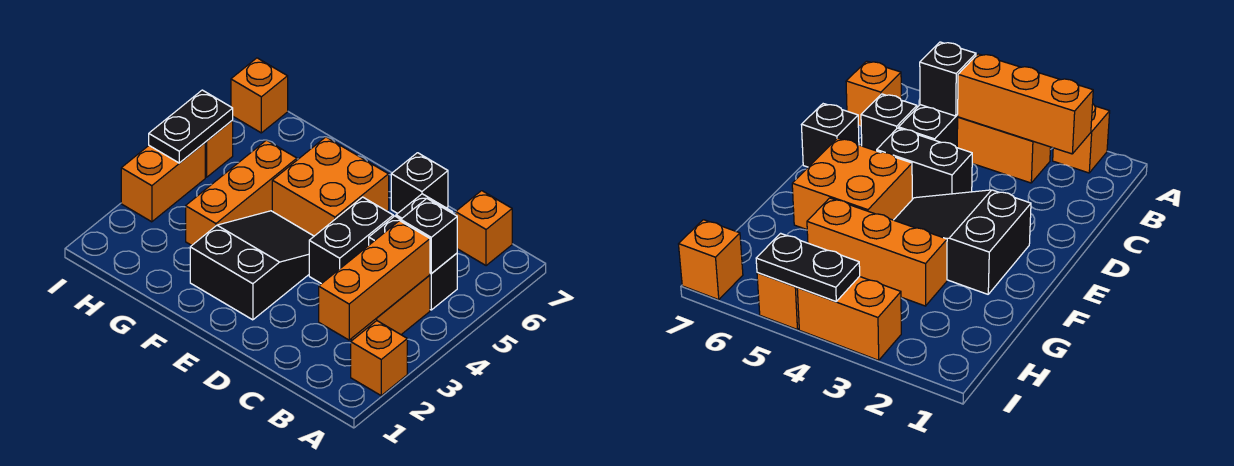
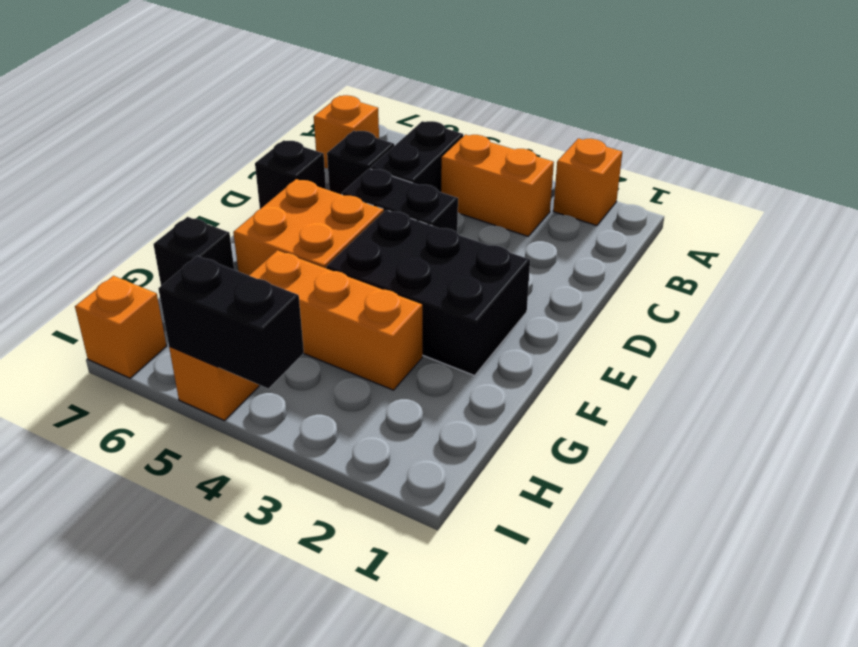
orange 1x3 brick [319,221,430,340] -> none
black 1x1 brick [401,199,457,274] -> black 1x1 brick moved to [153,217,234,286]
black 2x3 slope [190,211,314,320] -> black 2x3 brick [326,210,530,376]
orange 1x2 brick [121,143,205,222] -> none
black 1x2 plate [149,90,233,163] -> black 1x2 brick [158,256,304,388]

